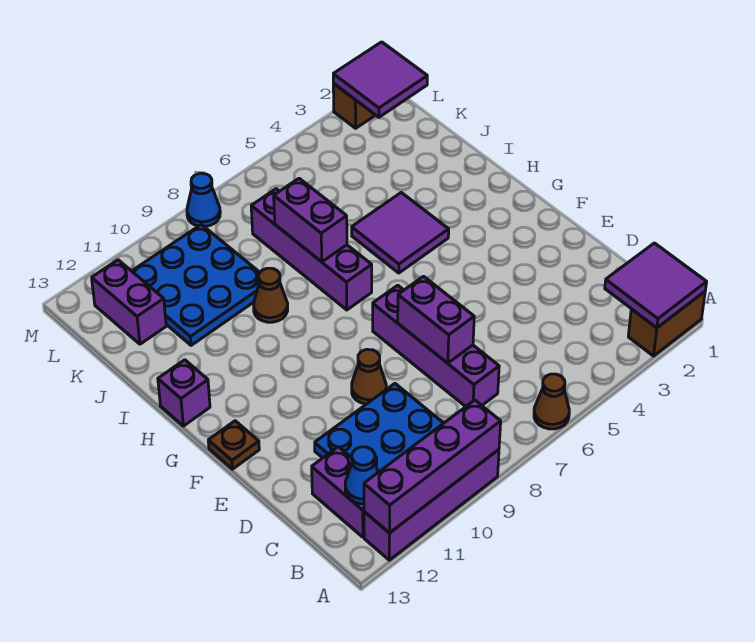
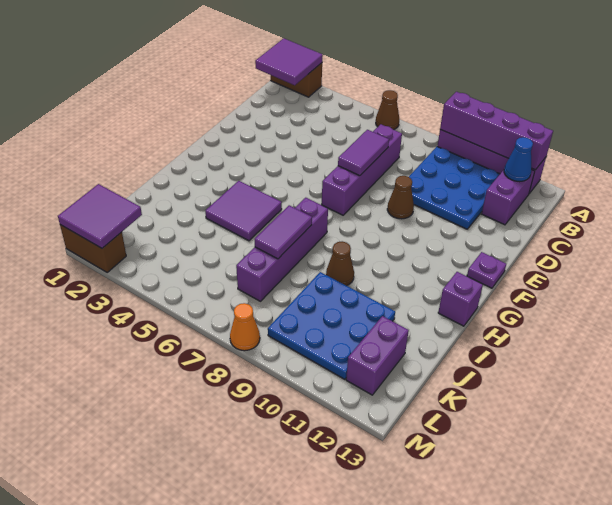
purple 1x2 brick [398,276,474,363] -> purple 1x2 tile [338,130,389,176]
brown 1x1 plate [208,421,259,469] -> purple 1x1 plate [467,252,506,288]
purple 1x2 brick [274,178,347,262] -> purple 1x2 tile [255,205,312,259]
blue 1x1 cone [187,173,220,227] -> orange 1x1 cone [230,303,260,351]

